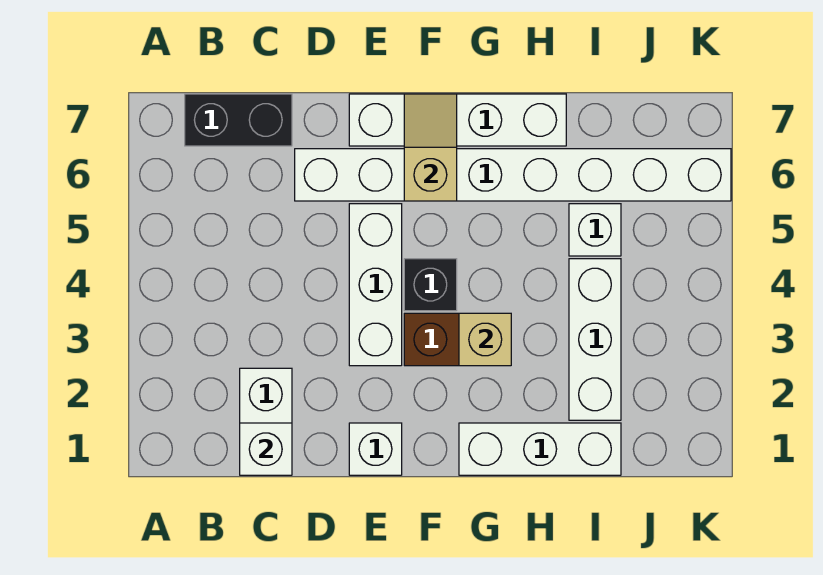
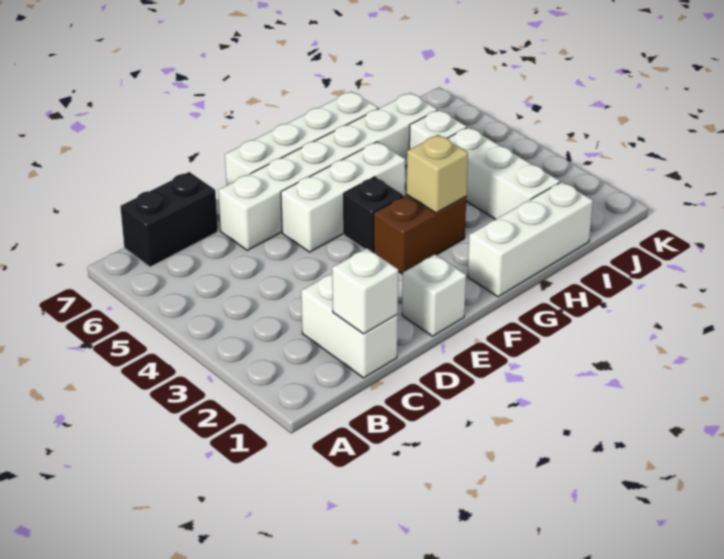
white 1x8 brick [295,149,731,201] -> white 1x6 brick [218,93,437,250]
white 1x3 brick [349,204,402,366] -> white 1x3 brick turned to [281,142,405,252]
tan 1x2 slope [404,94,457,201] -> none

